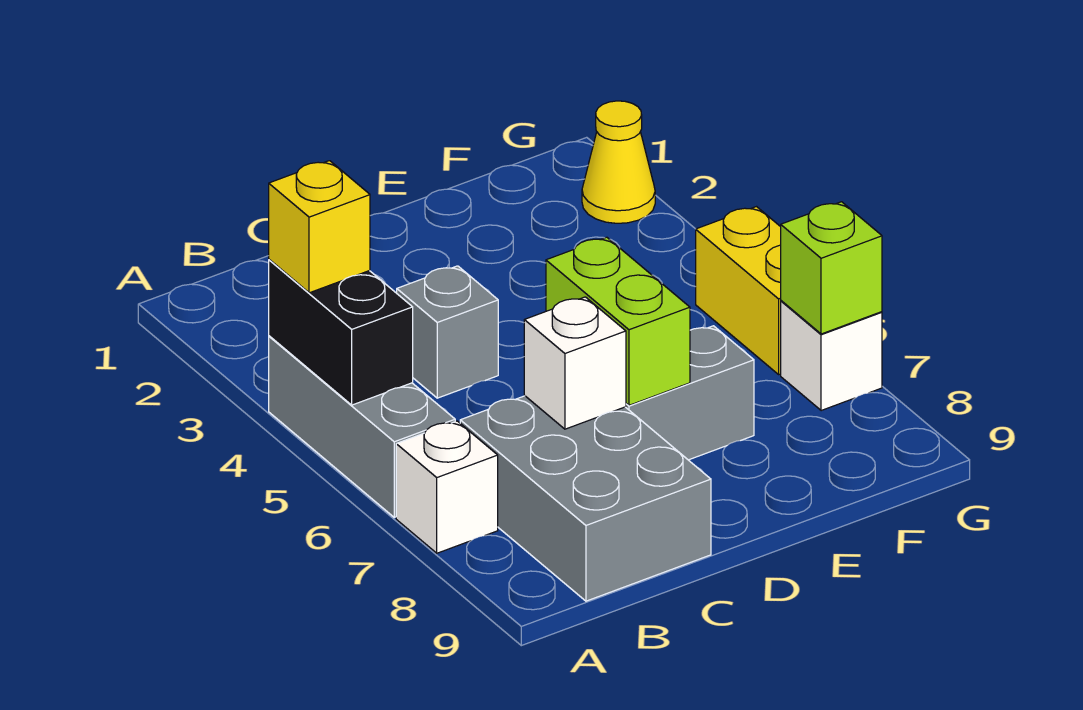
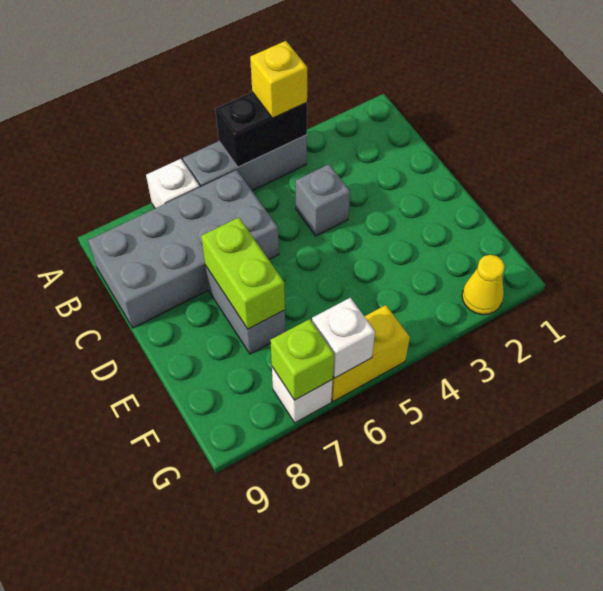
grey 2x3 brick [460,396,711,601] -> grey 2x4 brick [88,170,279,328]
white 1x1 brick [524,297,626,429] -> white 1x1 brick moved to [312,298,375,378]
lime 1x2 brick [546,237,690,405] -> lime 1x2 brick turned to [201,218,285,329]

